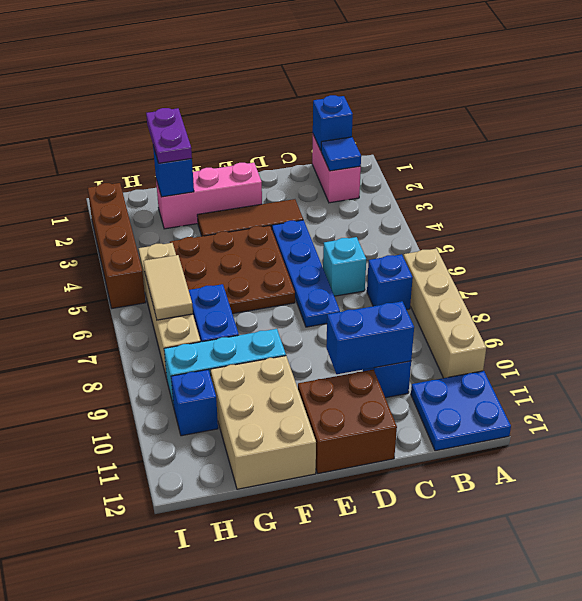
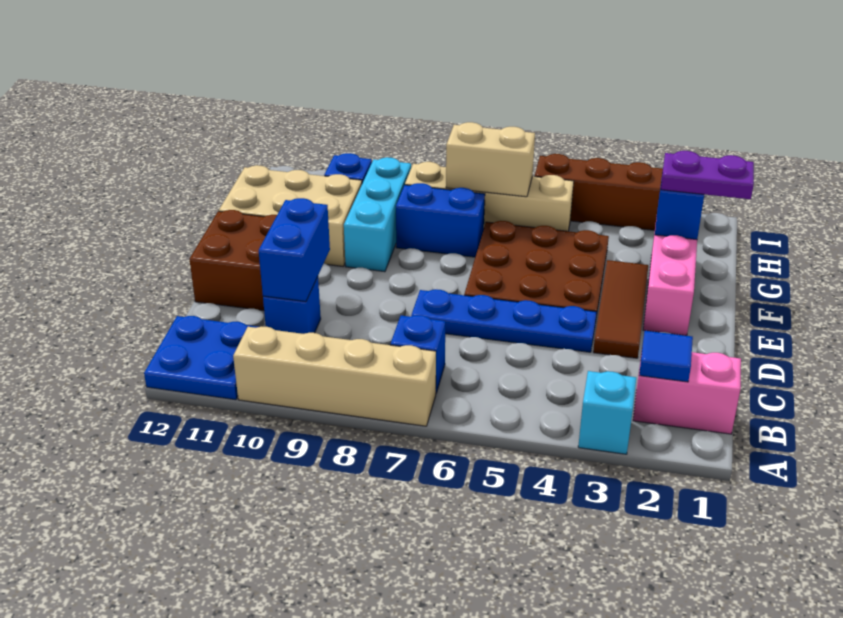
blue 1x1 brick [313,95,353,150] -> none
cyan 1x1 brick [323,237,366,296] -> cyan 1x1 brick moved to [578,371,636,454]
tan 1x2 tile [143,255,193,320] -> tan 1x2 brick [446,122,535,197]

